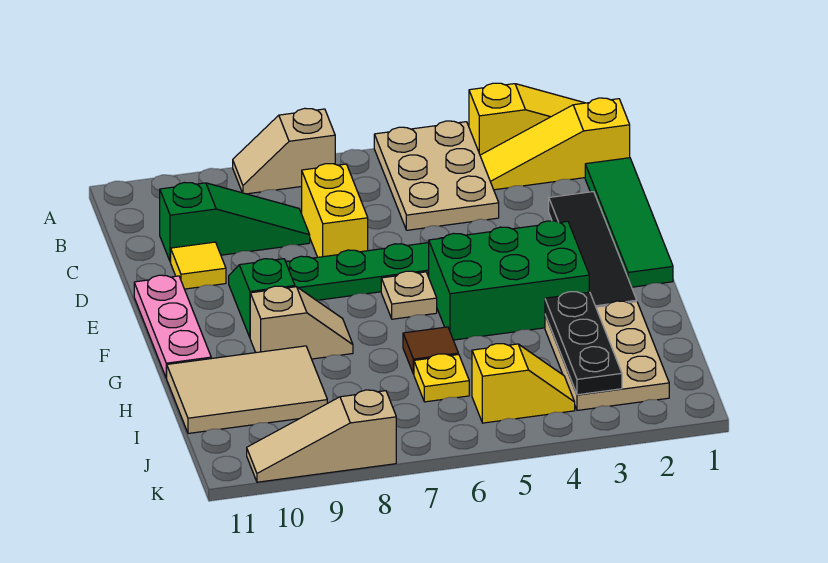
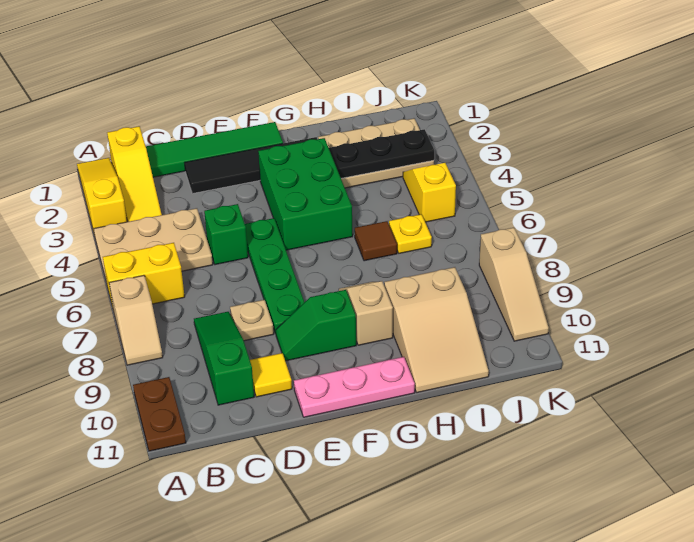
none -> brown 1x2 plate [133,377,186,451]
yellow 1x2 brick [302,164,368,257] -> yellow 1x2 brick moved to [103,243,185,307]
none -> green 1x1 brick [204,204,248,265]
tan 1x1 plate [381,271,437,319] -> tan 1x1 plate moved to [230,300,274,341]
tan 2x3 tile [167,346,327,433] -> tan 2x3 slope [384,267,489,393]

